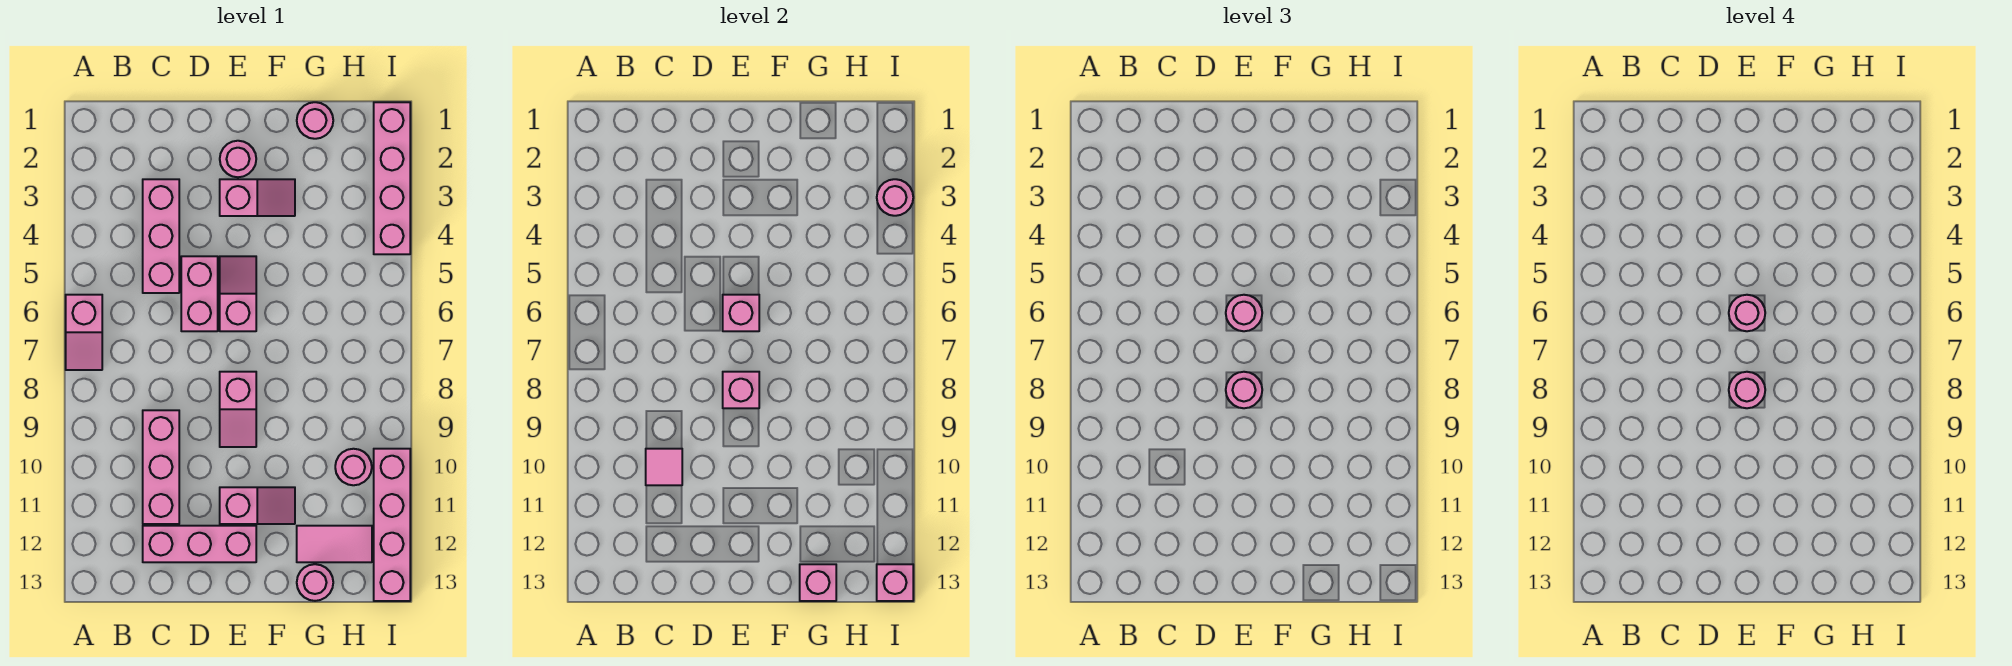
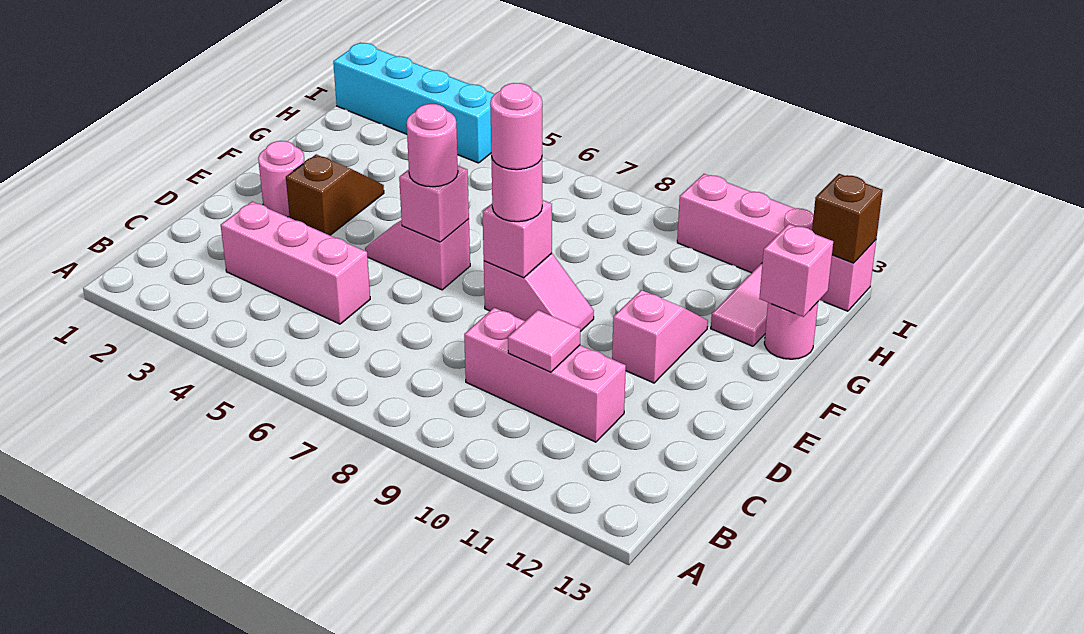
pink 1x2 slope [66,295,102,370] -> none
pink 1x3 brick [143,526,256,562] -> none
pink 1x2 brick [181,256,218,331] -> none
pink 1x2 slope [220,179,295,216] -> brown 1x2 slope [286,154,384,235]
pink 1x1 round brick [1729,295,1765,331] -> none
pink 1x1 round brick [297,102,333,139] -> none
pink 1x1 round brick [335,449,372,485] -> none
pink 1x4 brick [374,102,410,254] -> cyan 1x4 brick [333,43,494,163]
pink 1x1 round brick [877,179,913,216] -> none
pink 1x1 brick [877,564,913,601] -> brown 1x1 brick [812,174,883,263]

